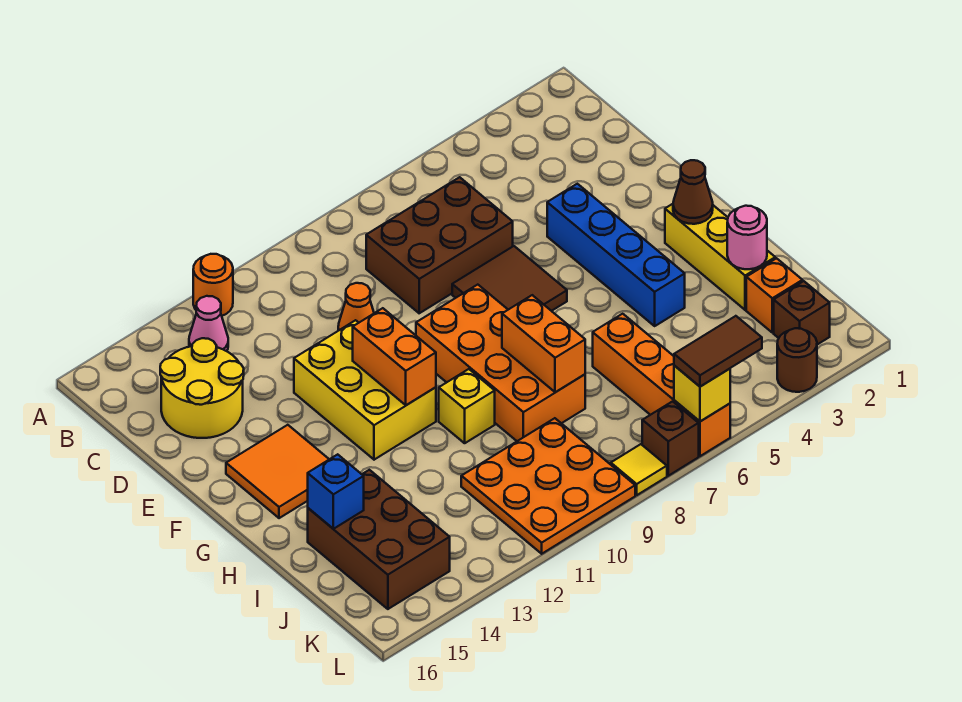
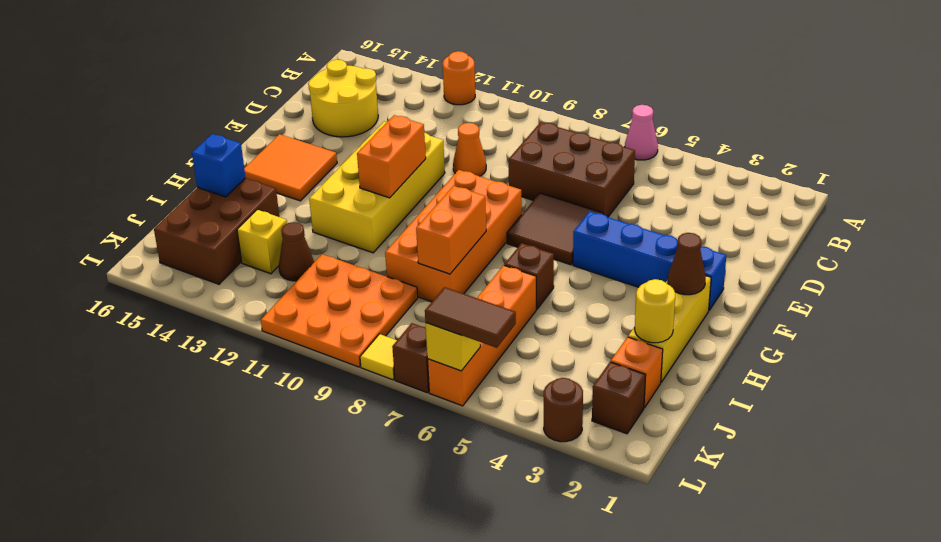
pink 1x1 cone [189,296,228,351] -> pink 1x1 cone moved to [625,105,658,160]
blue 1x4 brick [547,184,685,326] -> blue 1x4 brick turned to [573,211,726,310]
yellow 2x3 brick [294,320,436,460] -> yellow 2x4 brick [309,122,445,253]
none -> brown 1x1 brick [504,243,554,309]
yellow 1x1 brick [439,369,495,443] -> yellow 1x1 brick moved to [237,210,287,274]
pink 1x1 round brick [727,206,767,269] -> yellow 1x1 round brick [635,279,675,343]
none -> brown 1x1 cone [279,222,314,281]

